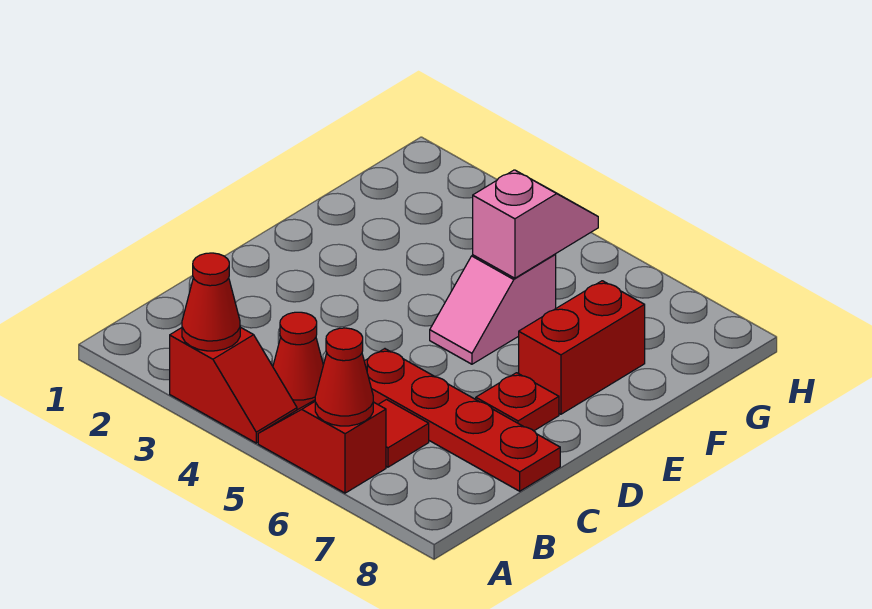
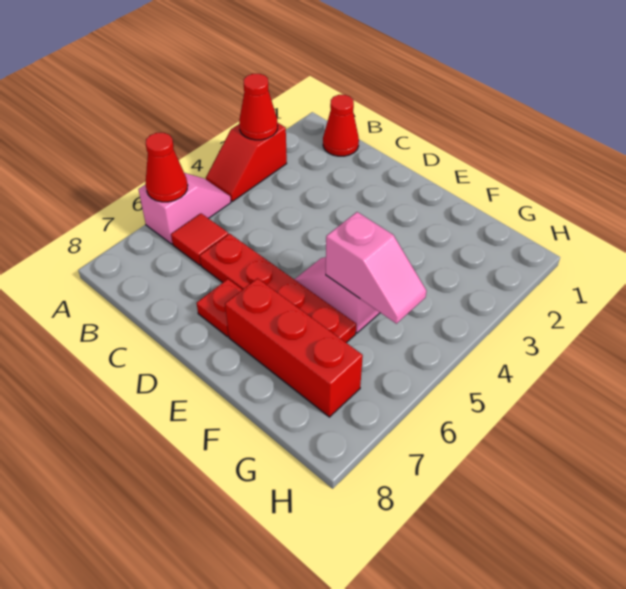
red 1x2 slope [258,400,386,493] -> pink 1x2 slope [138,173,231,244]
red 1x1 cone [273,312,323,410] -> red 1x1 cone moved to [323,95,359,156]
red 1x4 plate [364,349,560,491] -> red 1x4 plate turned to [200,234,356,343]
red 1x2 brick [519,281,645,414] -> red 1x3 brick [225,278,363,417]

